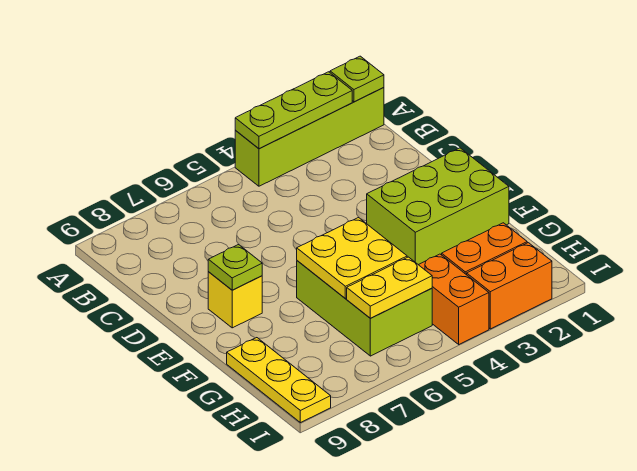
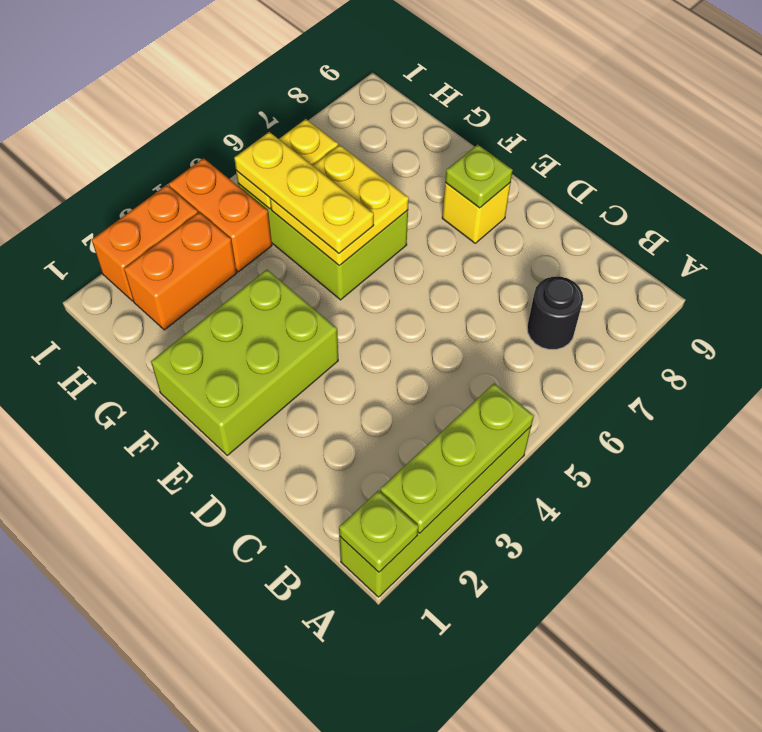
none -> black 1x1 round brick [527,276,583,349]
yellow 1x3 plate [227,338,331,423] -> yellow 1x3 plate moved to [234,132,374,253]

